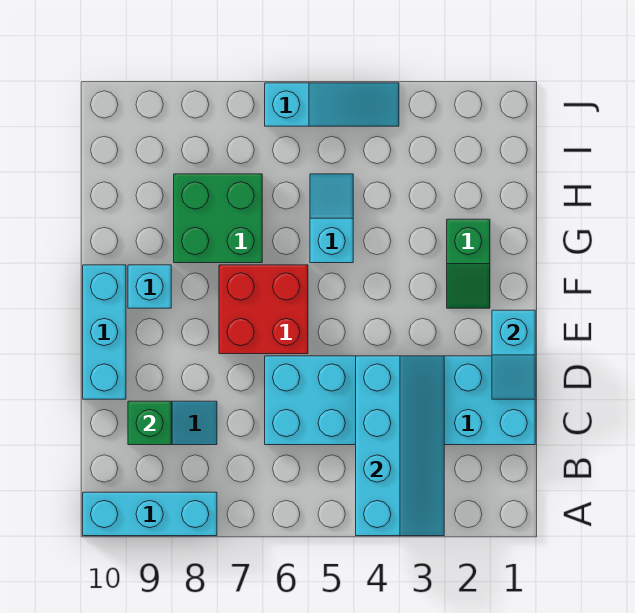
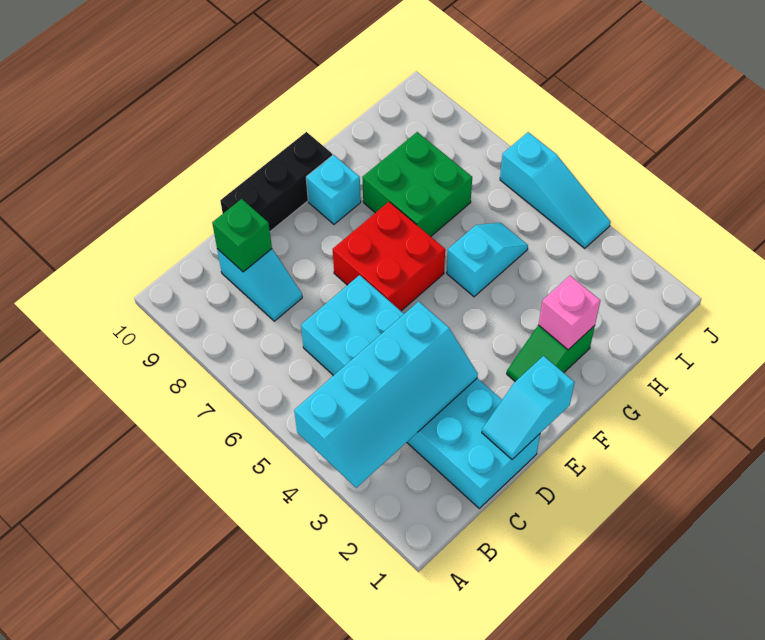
cyan 1x3 brick [83,492,217,536] -> none
cyan 1x3 brick [83,265,126,399] -> black 1x3 brick [220,132,332,231]
none -> pink 1x1 brick [538,276,600,350]

